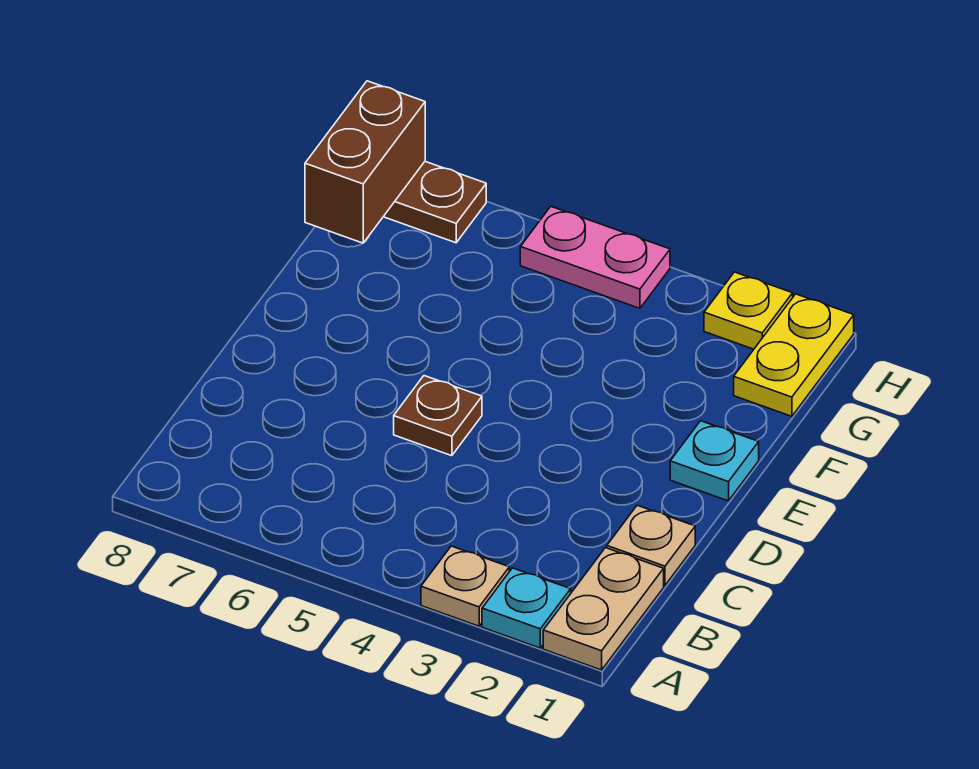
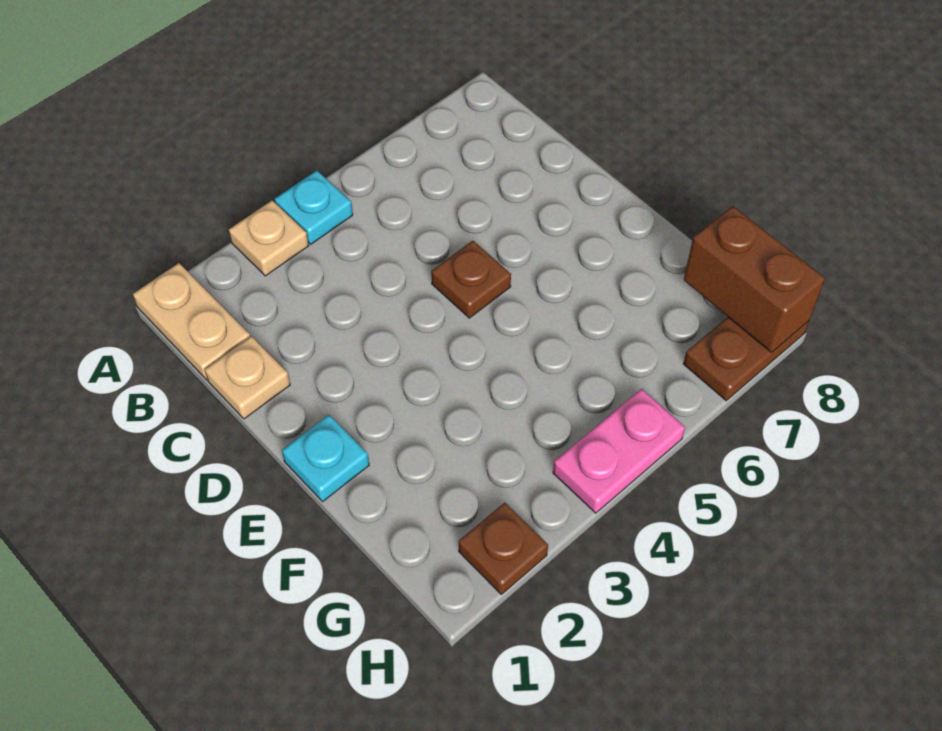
cyan 1x1 plate [482,568,571,648] -> cyan 1x1 plate moved to [274,170,353,244]
yellow 1x2 plate [734,294,854,416] -> none
yellow 1x1 plate [704,272,793,349] -> brown 1x1 plate [459,503,548,594]

